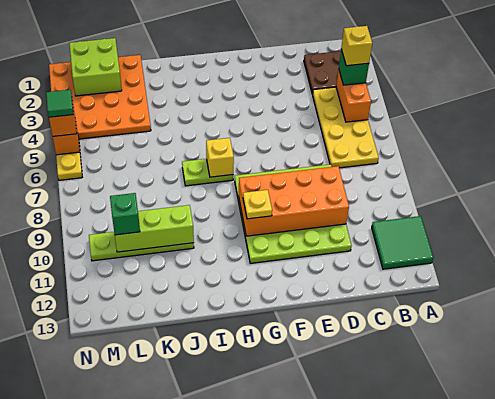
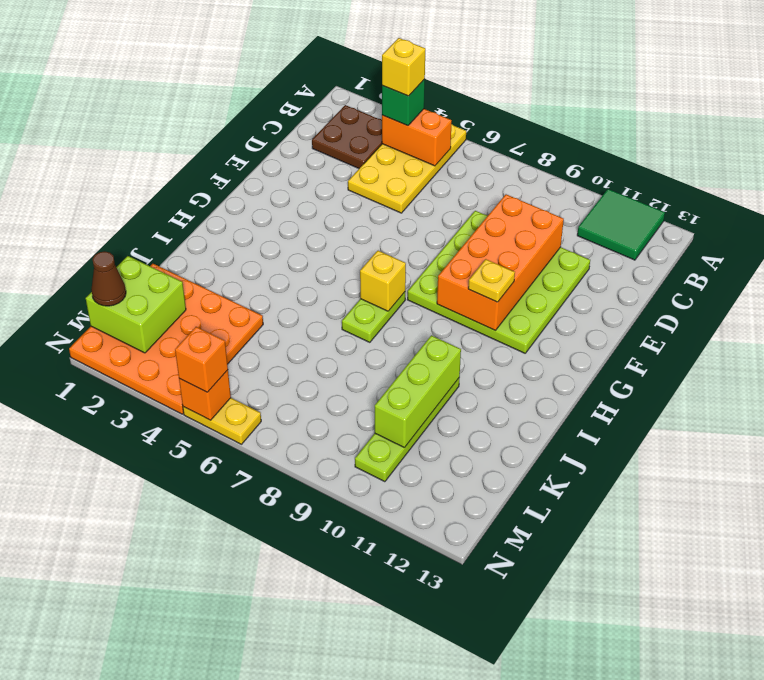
yellow 2x4 plate [313,87,379,168] -> yellow 2x4 plate turned to [348,124,466,213]
green 1x1 brick [110,193,140,235] -> none
none -> brown 1x1 cone [91,251,126,306]
green 1x1 tile [46,90,73,117] -> none

